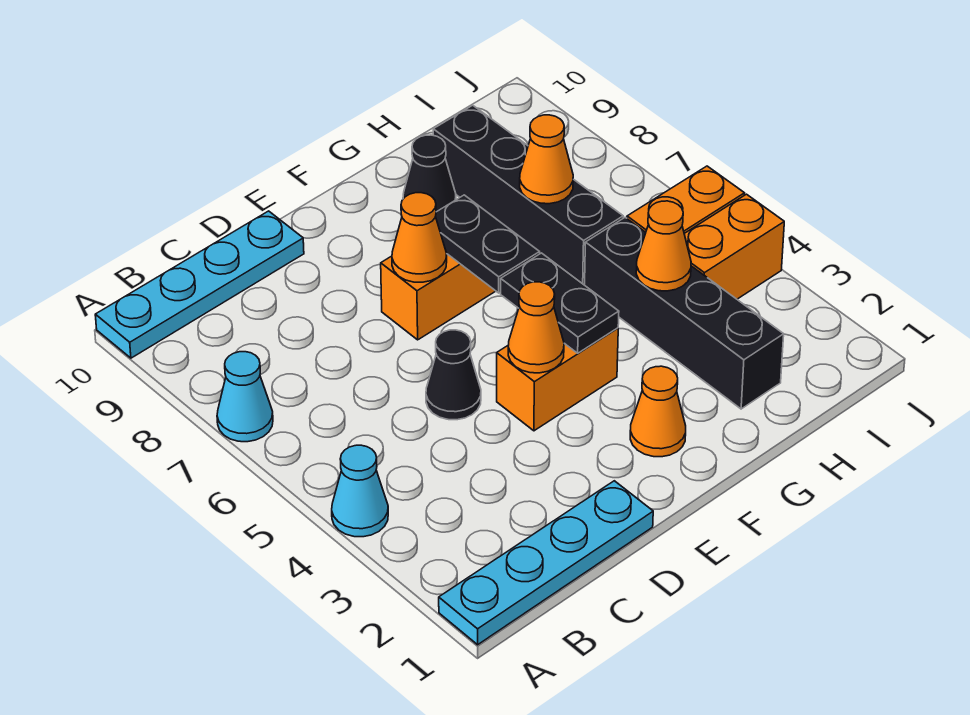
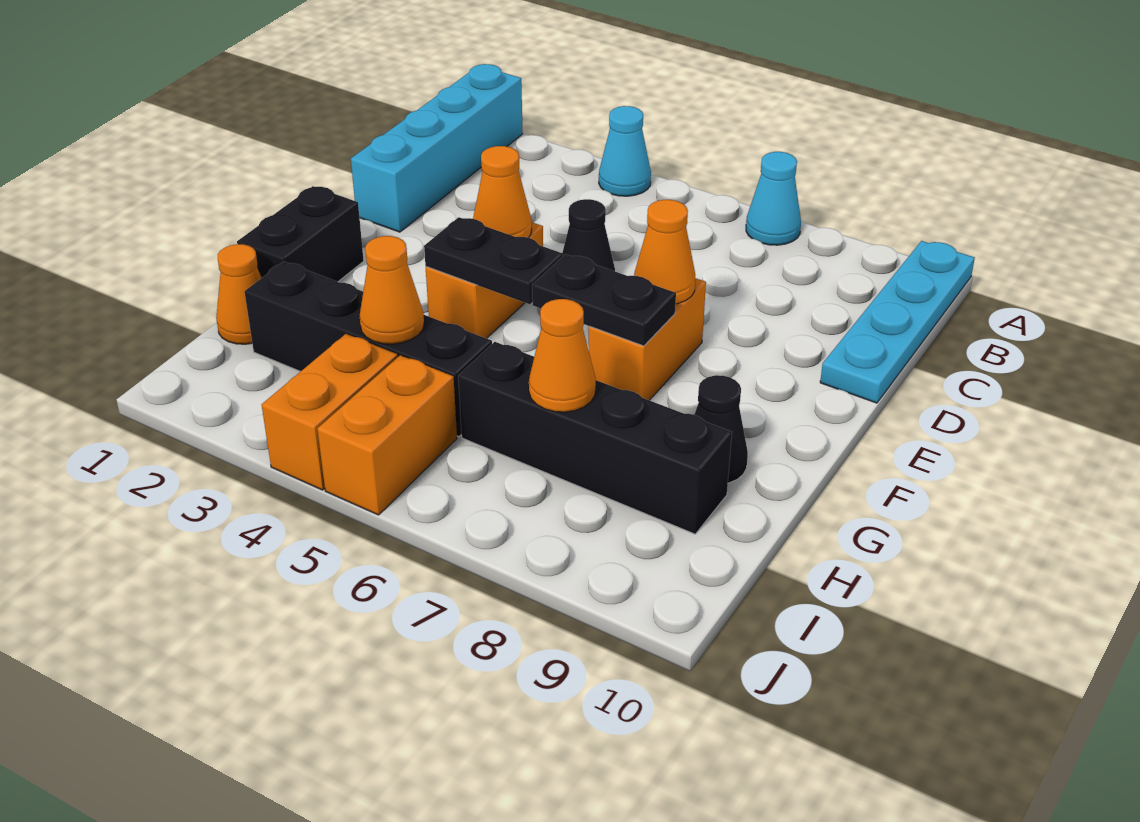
cyan 1x4 plate [439,481,653,645] -> cyan 1x4 brick [351,64,523,232]
none -> black 1x2 brick [237,186,364,282]
orange 1x1 cone [630,366,686,457] -> orange 1x1 cone moved to [216,244,261,344]

